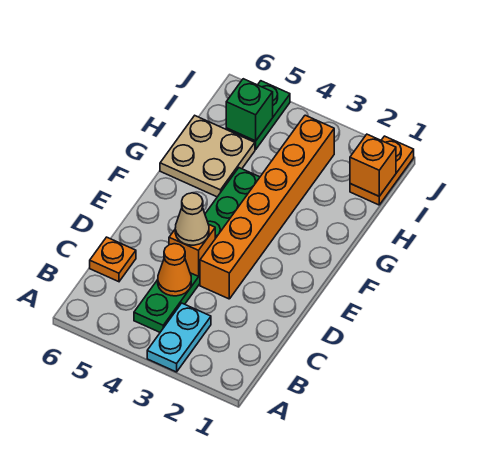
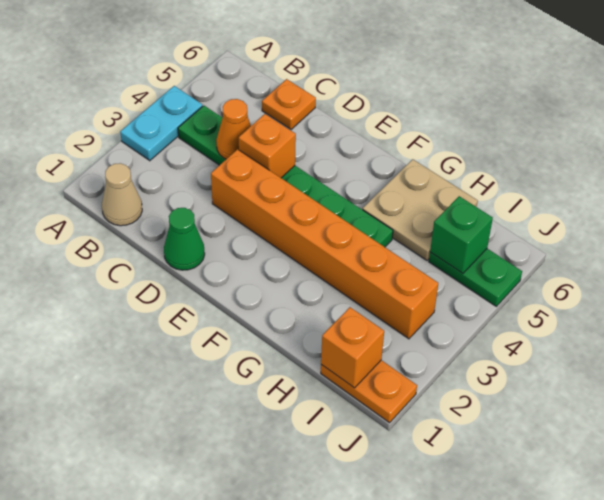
cyan 1x2 plate [147,303,211,372] -> cyan 1x2 plate turned to [120,86,203,161]
none -> green 1x1 cone [164,208,205,270]
tan 1x1 cone [175,193,209,245] -> tan 1x1 cone moved to [102,163,142,226]

